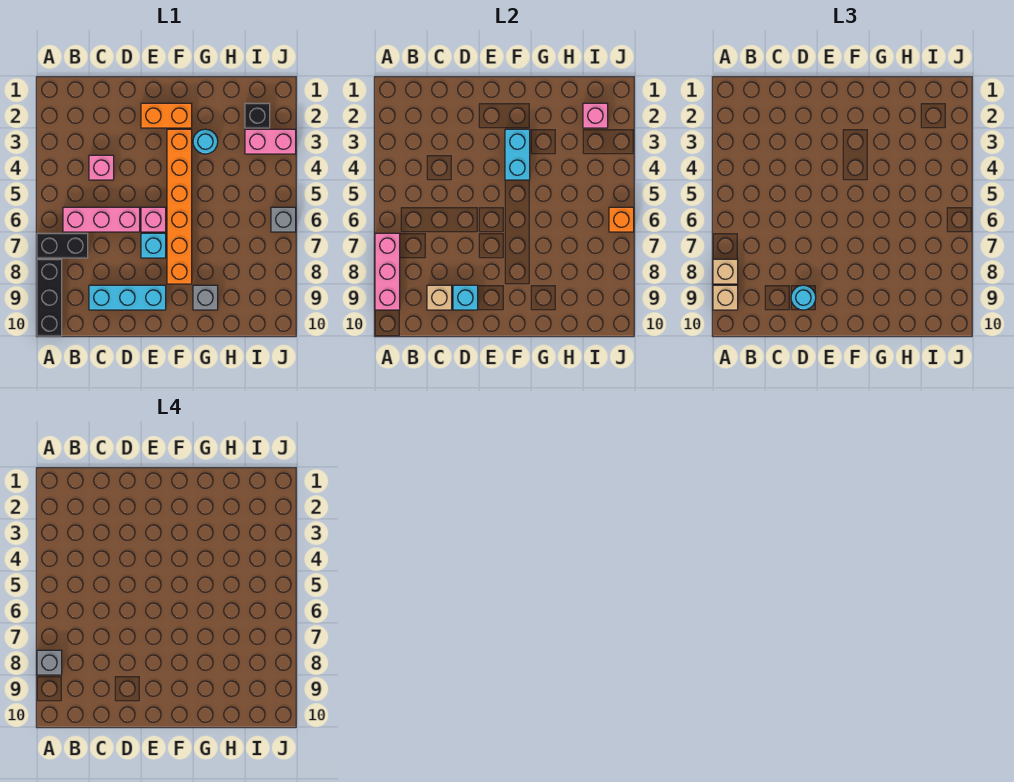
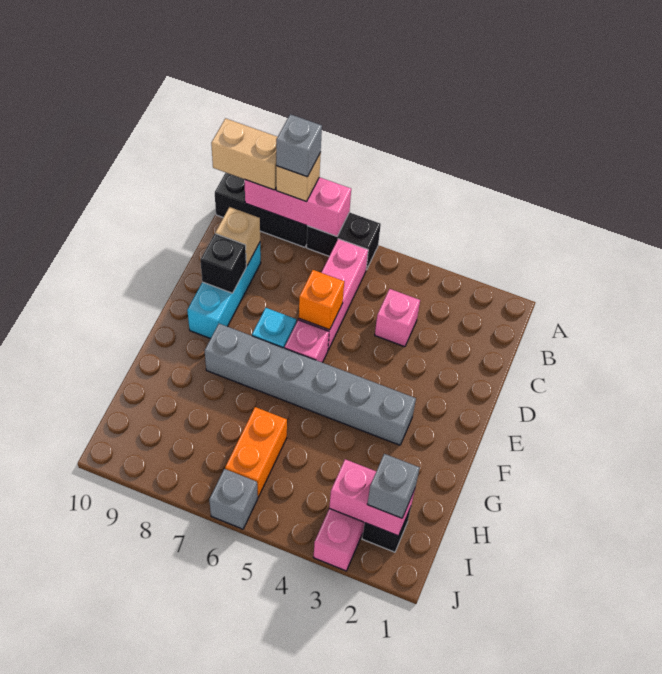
black 1x2 brick [37,233,88,258] -> black 1x2 brick turned to [307,212,381,270]
tan 1x1 brick [713,285,738,310] -> tan 1x2 brick [211,118,277,190]
cyan 1x1 brick [453,285,478,310] -> black 1x1 brick [200,234,246,293]
cyan 1x1 round brick [791,285,816,310] -> none
orange 1x2 brick [141,103,192,128] -> orange 1x2 brick moved to [225,407,287,497]
orange 1x6 brick [167,129,192,284] -> grey 1x6 brick [205,324,416,445]
cyan 1x2 brick [505,129,530,180] -> none
cyan 1x1 round brick [193,129,218,154] -> none
grey 1x1 brick [193,285,218,310] -> grey 1x1 brick moved to [367,454,420,518]
pink 1x1 brick [583,103,608,128] -> pink 1x2 brick [329,459,415,536]
orange 1x1 brick [609,207,634,232] -> orange 1x1 brick moved to [299,270,344,330]

